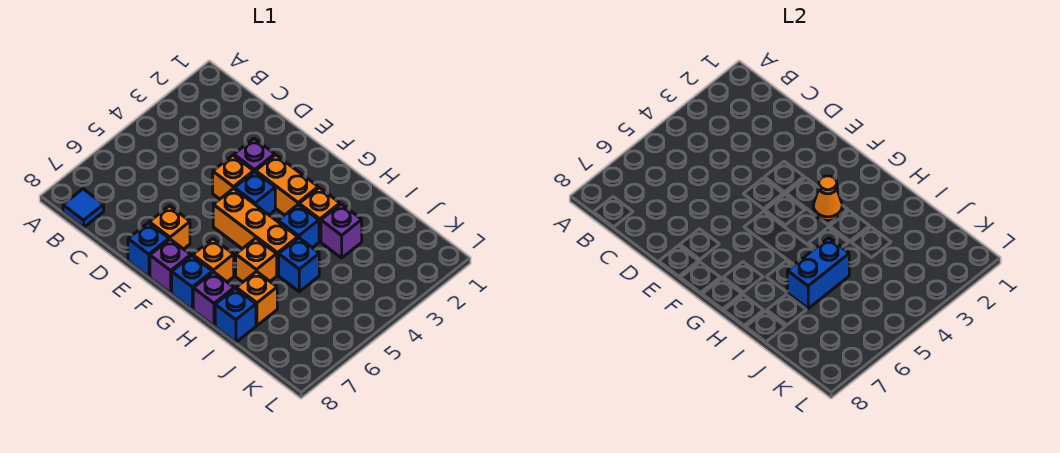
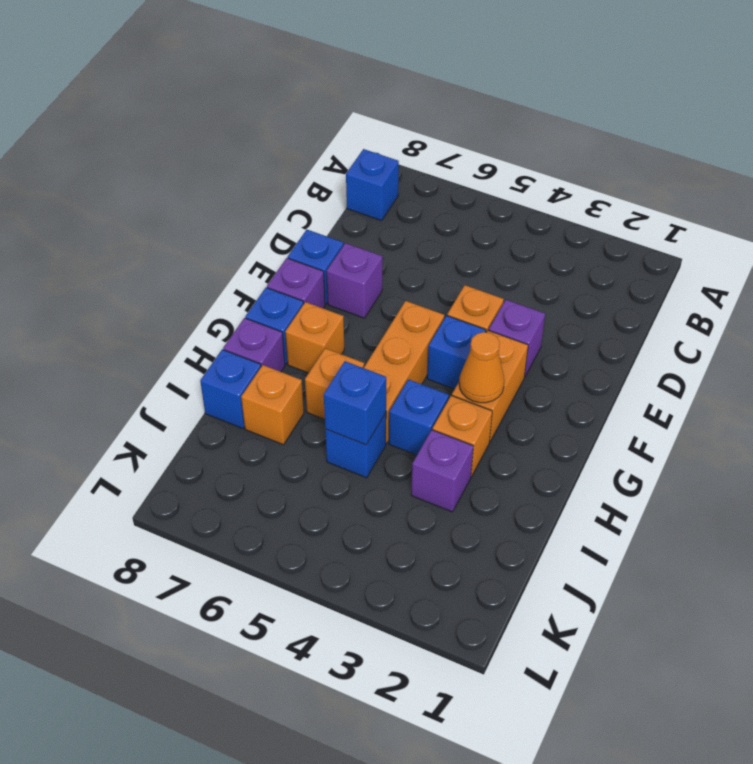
blue 1x1 tile [63,189,104,227] -> blue 1x1 brick [346,149,399,221]
orange 1x1 brick [149,206,190,249] -> purple 1x1 brick [327,243,383,318]
blue 1x2 brick [787,238,849,309] -> blue 1x1 brick [324,361,386,445]

